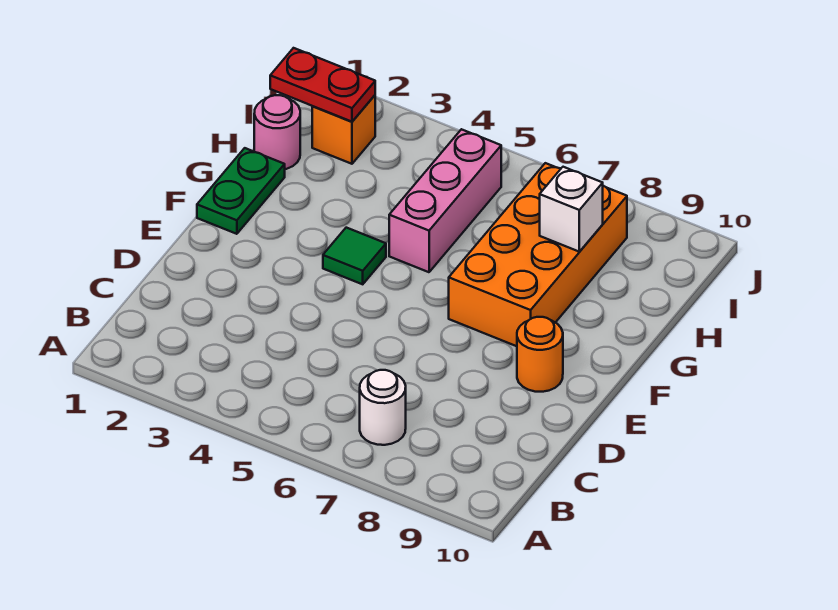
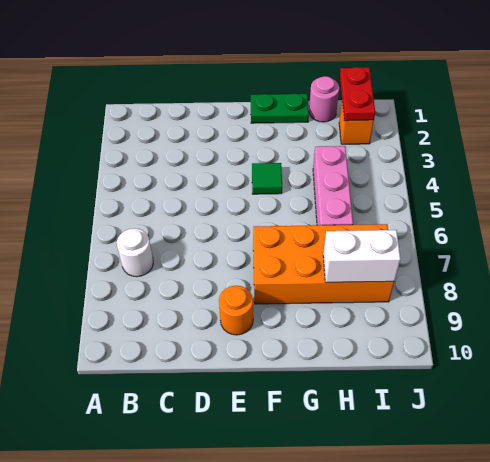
pink 1x3 brick [389,129,501,272] -> pink 1x3 brick turned to [313,146,353,225]
white 1x1 brick [540,167,603,252] -> white 1x2 brick [323,230,401,282]

